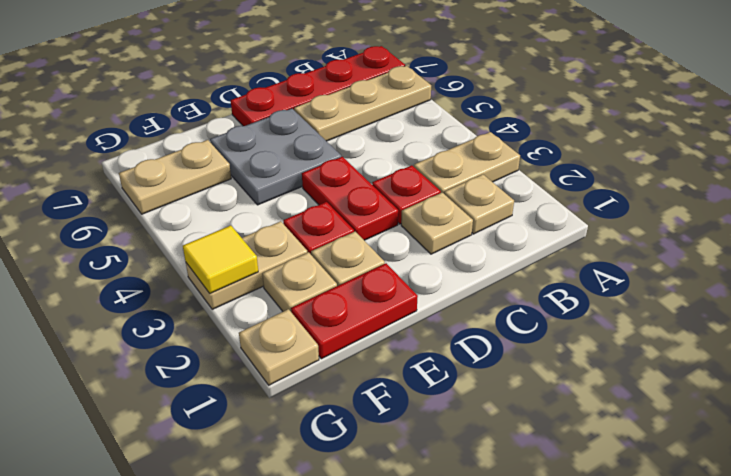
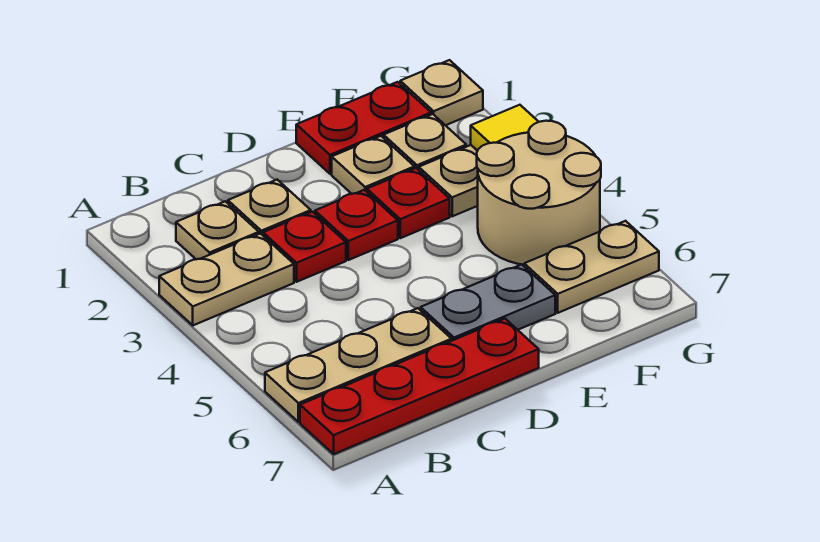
red 1x2 plate [302,157,398,240] -> red 1x1 plate [315,190,398,260]
grey 2x2 plate [210,108,341,205] -> grey 1x2 plate [421,264,555,341]
none -> tan 2x2 round brick [477,121,601,265]

